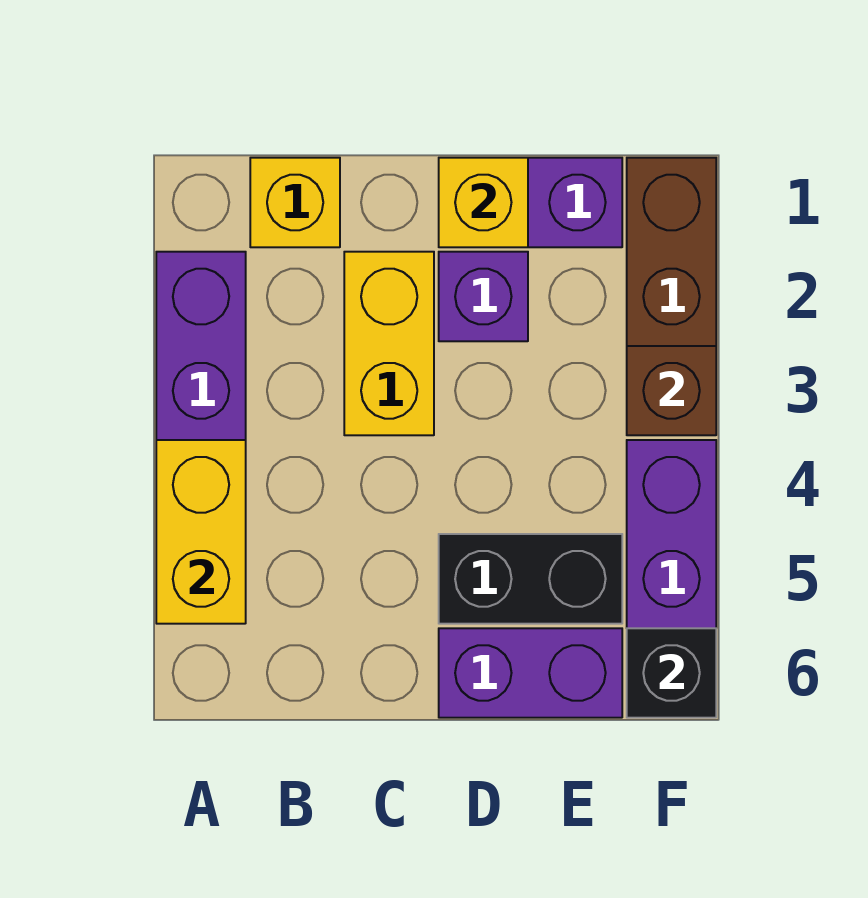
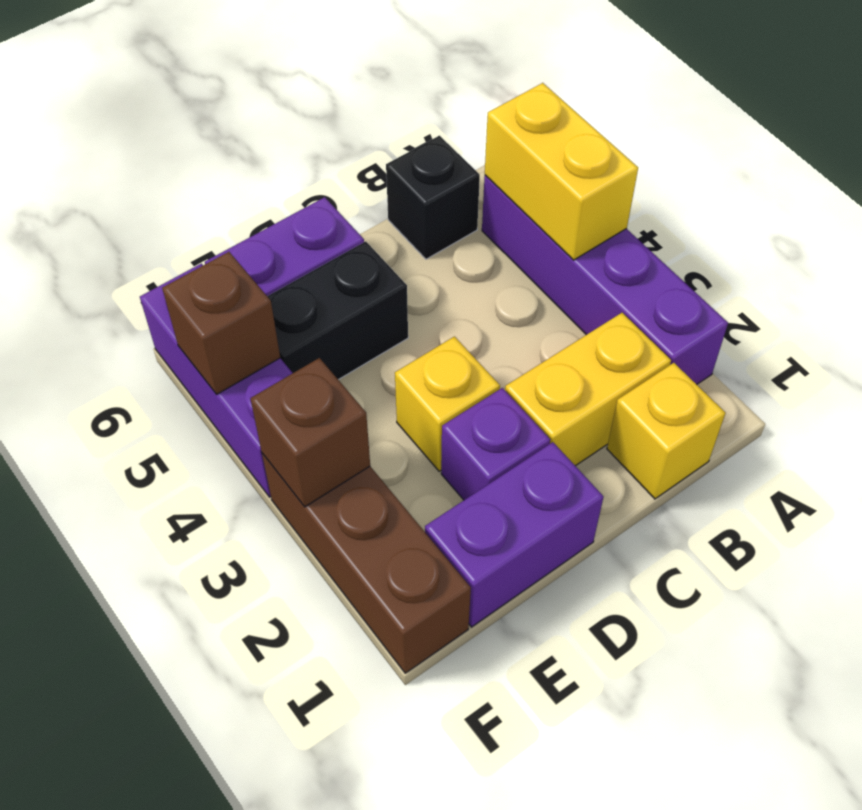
yellow 1x2 brick [344,252,434,435] -> yellow 1x2 brick turned to [505,313,671,466]
yellow 1x1 brick [439,158,528,247] -> yellow 1x1 brick moved to [395,337,500,471]
none -> brown 1x1 brick [162,252,280,394]
black 1x1 brick [627,628,716,718] -> black 1x1 brick moved to [386,136,480,259]

